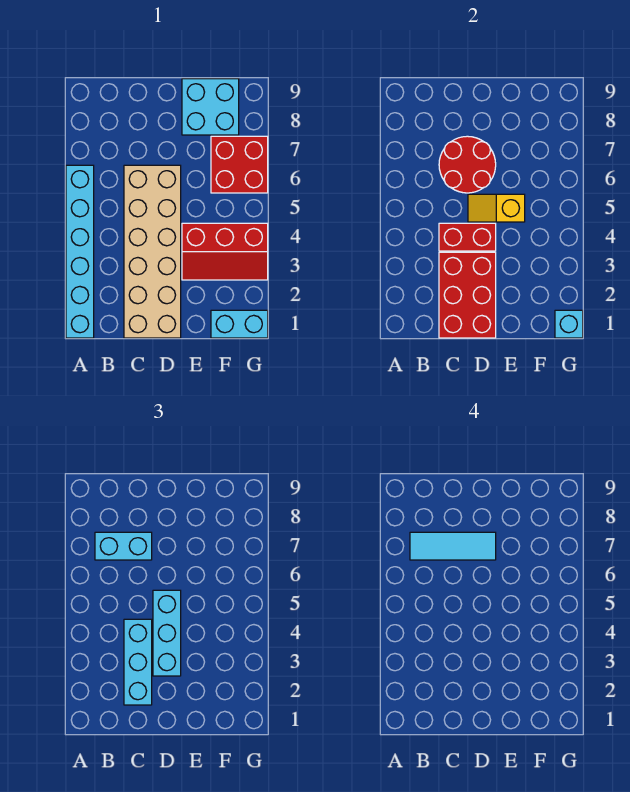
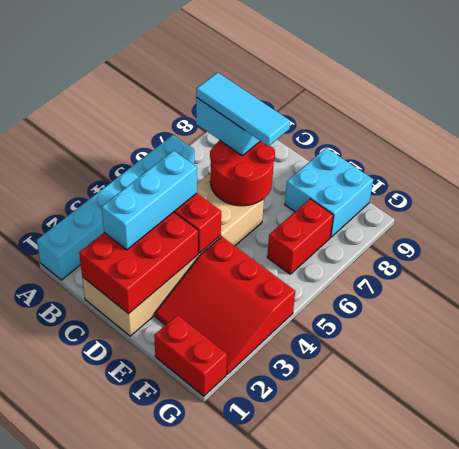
cyan 1x3 brick [153,590,181,676] -> none
yellow 1x2 slope [468,194,525,222] -> none
red 2x3 slope [182,223,268,280] -> red 3x3 slope [155,237,295,374]
cyan 1x2 brick [211,310,268,338] -> red 1x2 brick [154,315,227,396]
red 2x2 brick [211,136,268,193] -> red 1x2 brick [267,199,333,274]
cyan 1x1 brick [555,310,583,338] -> none

